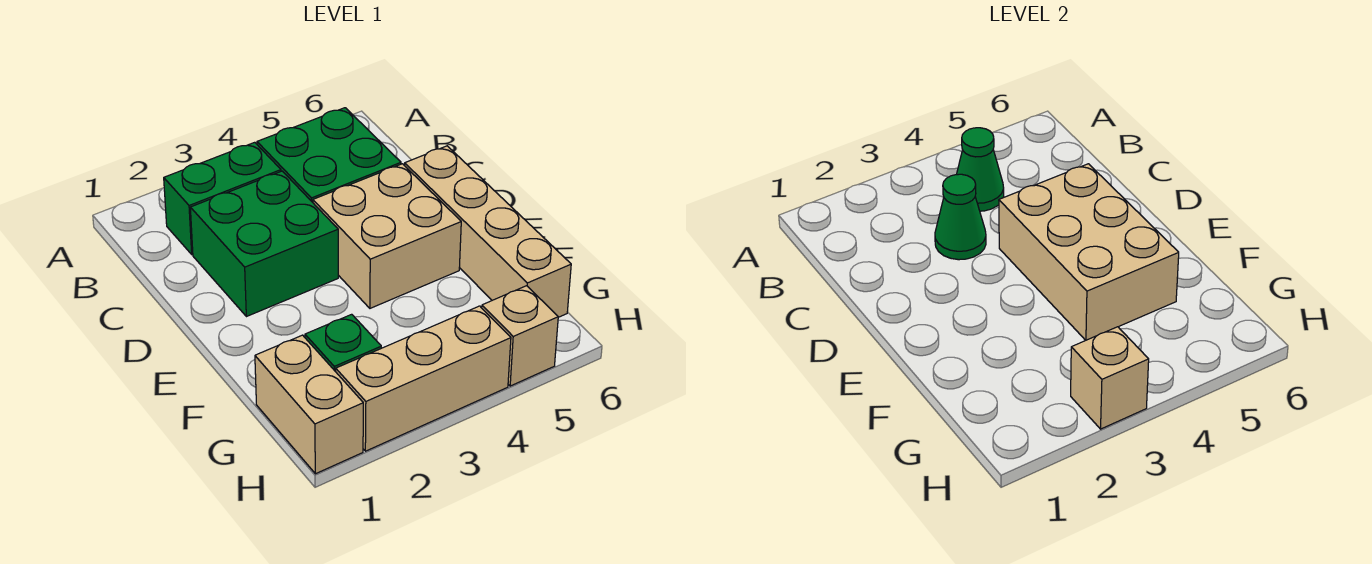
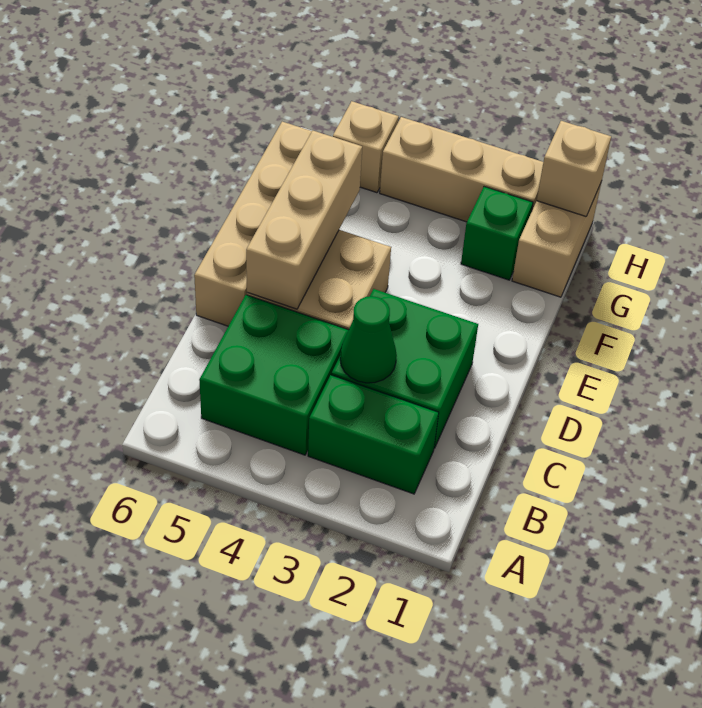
green 1x1 cone [956,128,1004,211] -> none
tan 2x3 brick [999,164,1179,340] -> tan 1x3 brick [246,130,362,309]
tan 1x1 brick [1071,327,1149,429] -> tan 1x1 brick moved to [537,121,611,216]

